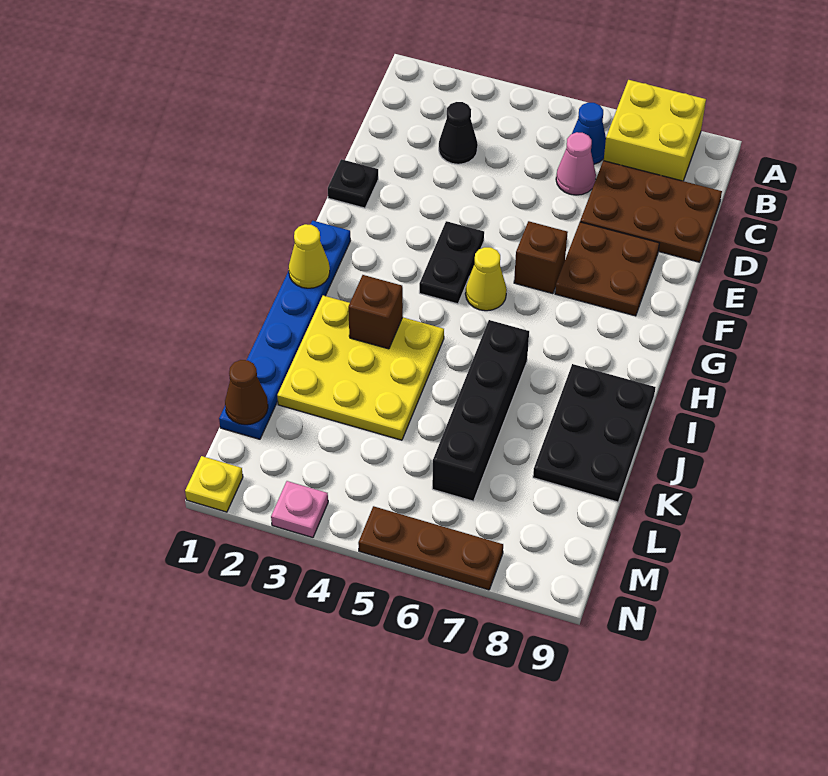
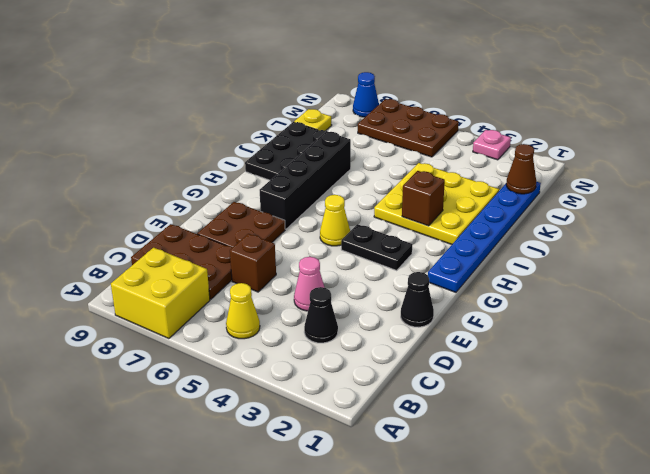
blue 1x1 cone [572,103,606,164] -> blue 1x1 cone moved to [353,72,379,117]
pink 1x1 cone [556,132,596,195] -> pink 1x1 cone moved to [294,257,324,311]
black 1x1 plate [328,159,378,208] -> black 1x1 cone [401,272,434,327]
black 1x2 plate [419,221,484,304] -> black 1x2 plate turned to [341,224,412,270]
brown 1x1 brick [514,221,568,294] -> brown 1x1 brick moved to [230,234,276,292]
yellow 1x1 cone [289,224,330,288] -> yellow 1x1 cone moved to [226,283,260,339]
black 1x4 brick [432,320,529,501] -> black 1x4 brick moved to [260,132,351,229]
yellow 1x1 plate [185,456,243,512] -> yellow 1x1 plate moved to [294,109,332,131]
brown 1x3 plate [358,506,503,590] -> brown 2x3 plate [358,99,459,157]

